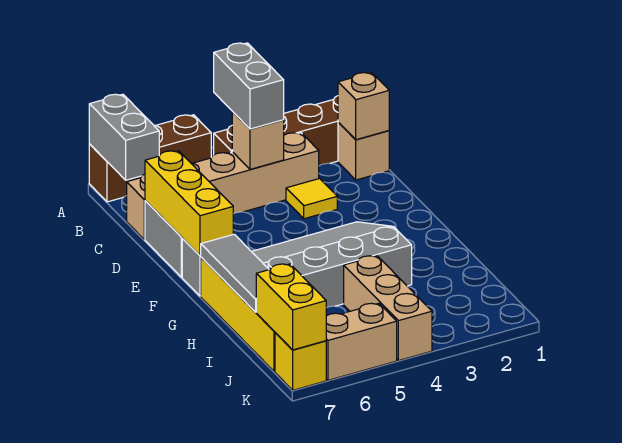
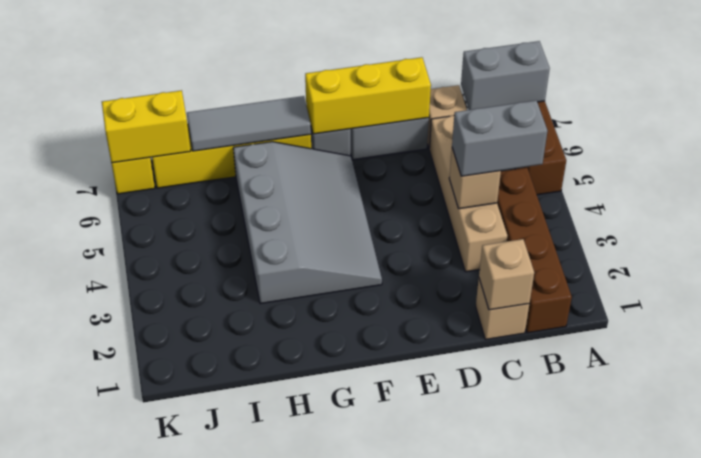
yellow 1x1 tile [286,179,337,219] -> none
tan 1x3 brick [344,256,432,361] -> none
tan 1x2 brick [326,303,397,380] -> none

